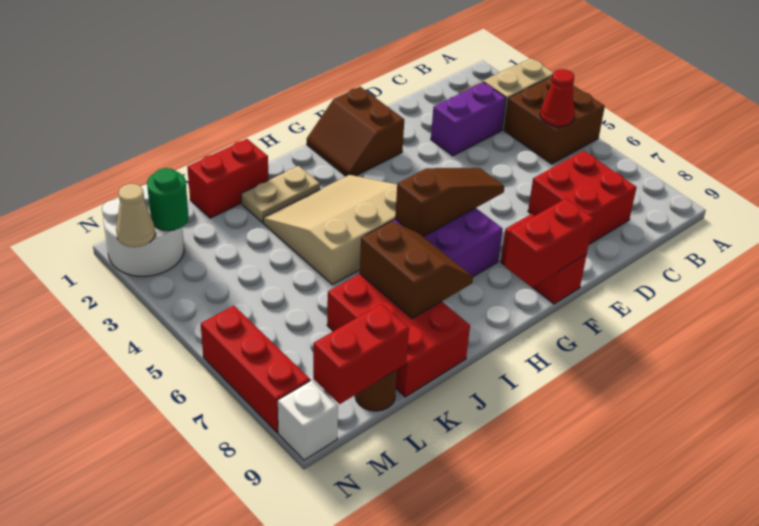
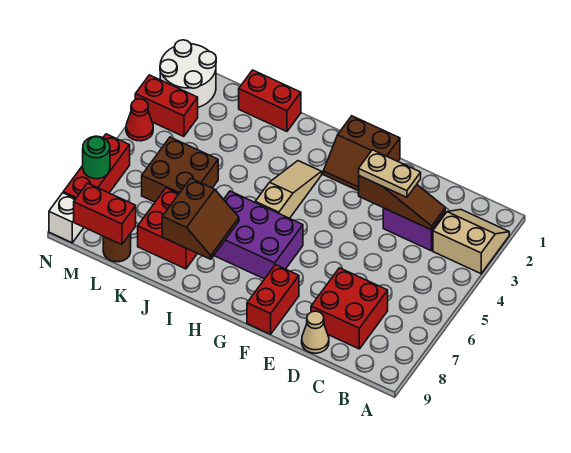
brown 2x2 brick [504,76,605,164] -> brown 2x2 brick moved to [142,137,218,202]
red 1x1 cone [540,69,575,127] -> red 1x1 cone moved to [126,99,153,141]
brown 2x2 slope [307,87,404,176] -> brown 2x2 slope turned to [323,116,400,191]
brown 1x3 slope [395,168,505,237] -> brown 1x3 slope moved to [359,176,445,230]
red 1x2 brick [505,199,594,287] -> red 1x2 brick moved to [135,75,198,137]
tan 3x3 slope [263,175,397,285] -> tan 1x3 slope [255,161,322,218]
tan 1x2 plate [241,166,320,223] -> tan 1x2 plate moved to [359,150,421,197]
red 2x3 brick [327,274,470,397] -> red 2x2 brick [138,188,197,269]
green 1x1 round brick [147,168,189,231] -> green 1x1 round brick moved to [83,136,110,179]
tan 1x1 cone [116,184,155,247] -> tan 1x1 cone moved to [302,311,329,353]

